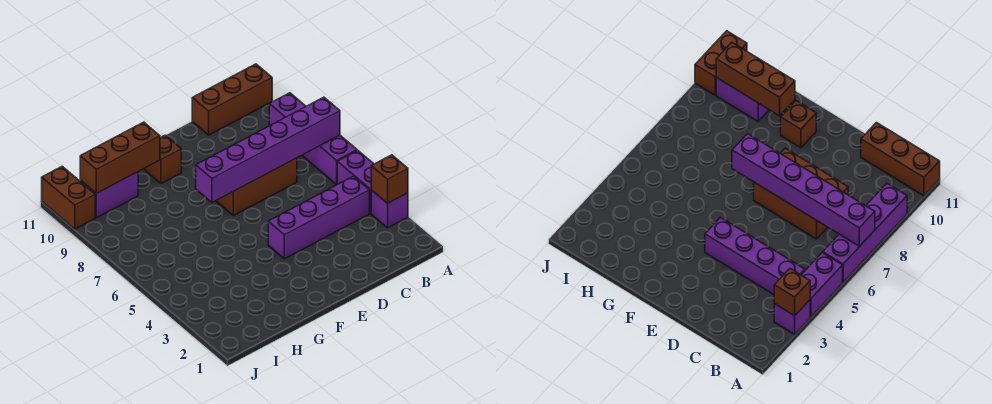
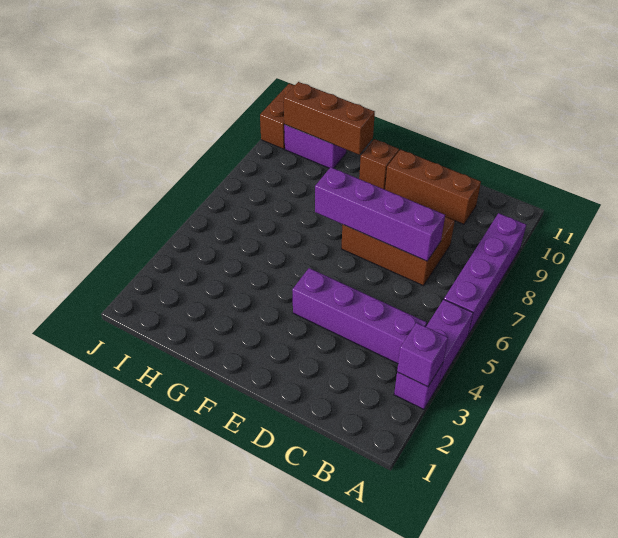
brown 1x1 brick [371,155,408,203] -> purple 1x1 brick [397,323,448,387]
purple 1x6 brick [196,97,340,202] -> purple 1x4 brick [315,167,445,261]
brown 1x3 brick [192,64,272,135] -> brown 1x3 brick moved to [385,150,481,224]

